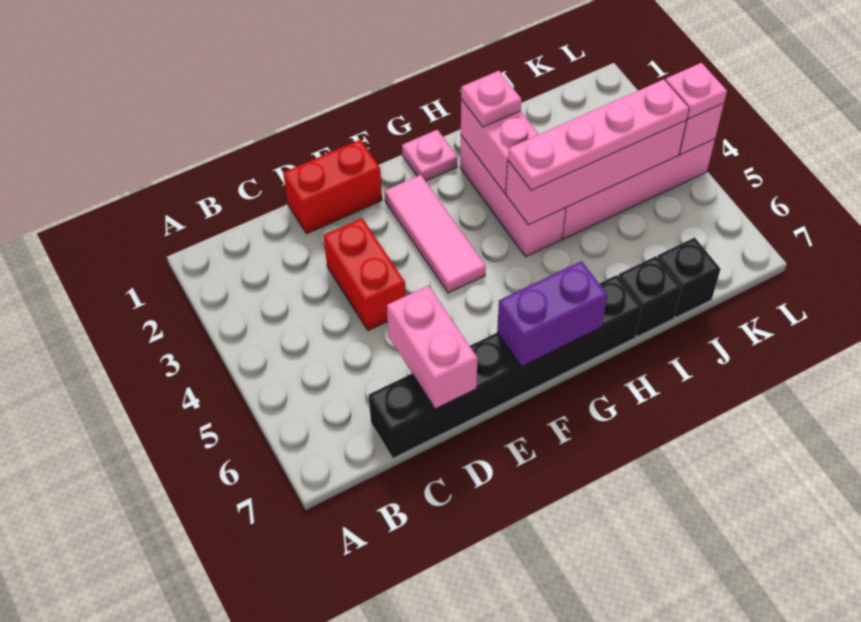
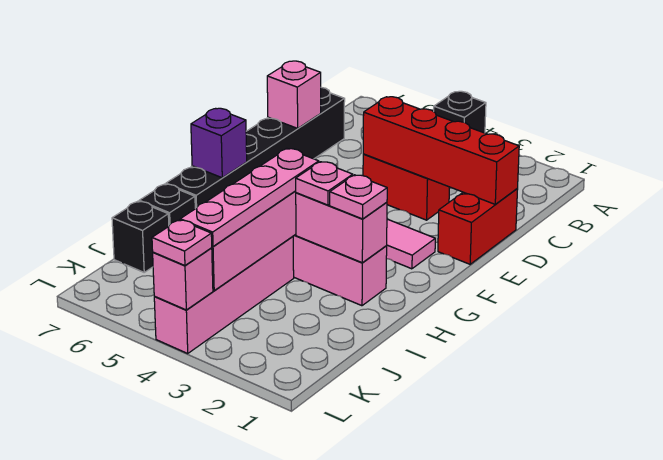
none -> black 1x1 brick [434,91,486,133]
none -> red 1x4 brick [363,97,519,204]
pink 1x2 brick [387,286,478,409] -> pink 1x1 brick [267,61,321,128]
purple 1x2 brick [497,261,607,367] -> purple 1x1 brick [191,108,247,178]
pink 1x1 plate [402,130,458,181] -> pink 1x1 plate moved to [296,162,353,205]

